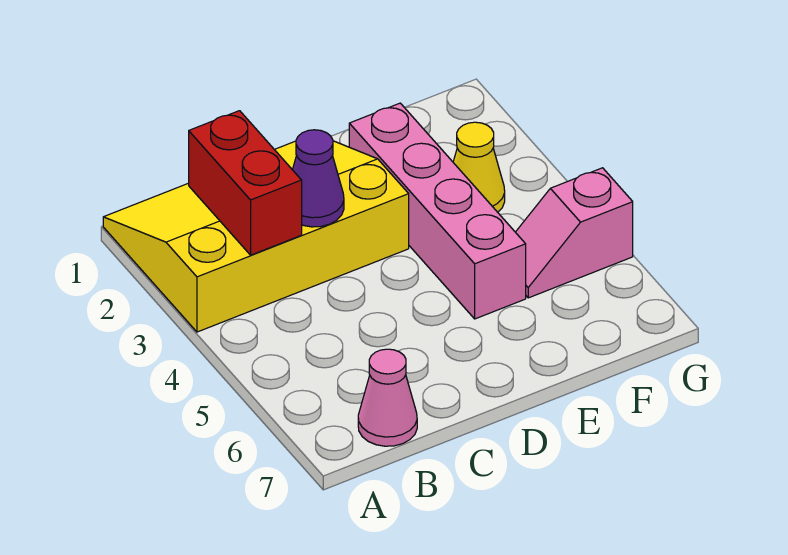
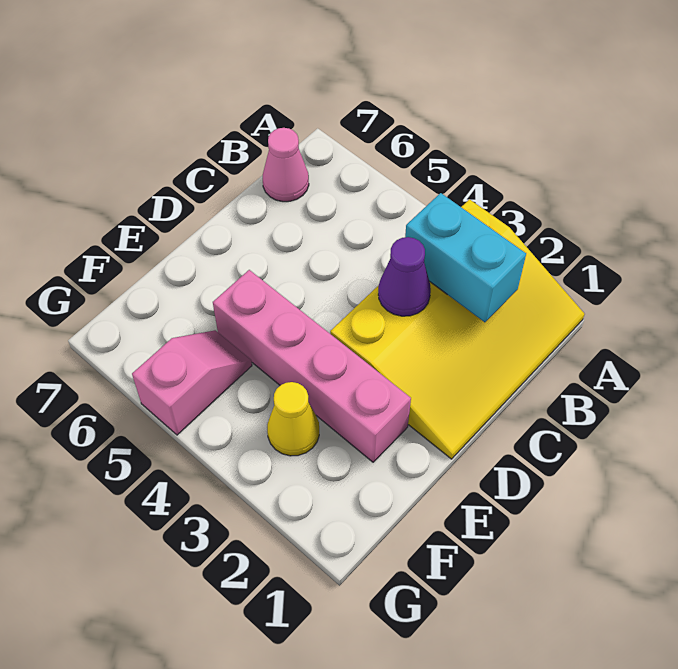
red 1x2 brick [189,111,302,255] -> cyan 1x2 brick [405,193,526,322]

